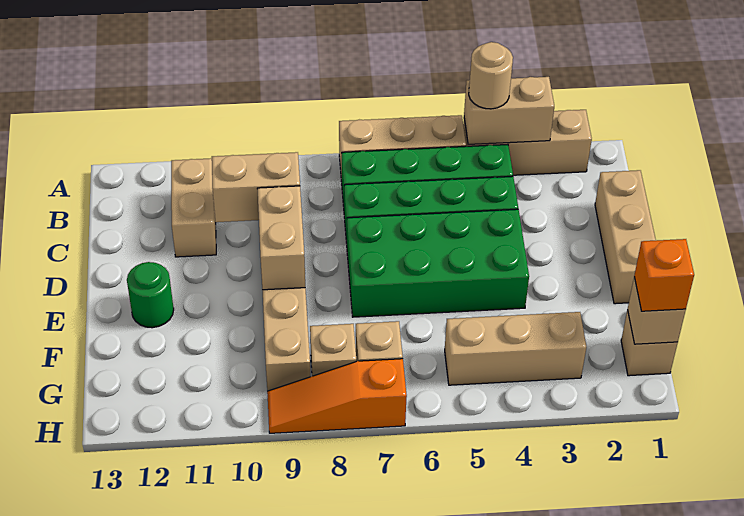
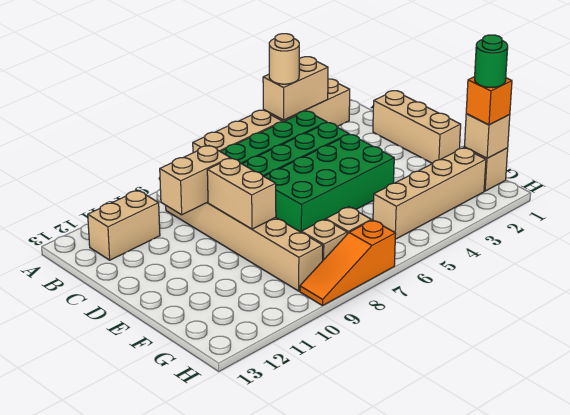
tan 1x2 brick [171,158,216,257] -> tan 1x2 brick turned to [88,190,160,260]
green 1x1 round brick [127,262,174,328] -> green 1x1 round brick moved to [475,35,508,88]
tan 1x3 brick [445,312,587,385] -> tan 1x4 brick [373,148,486,239]

